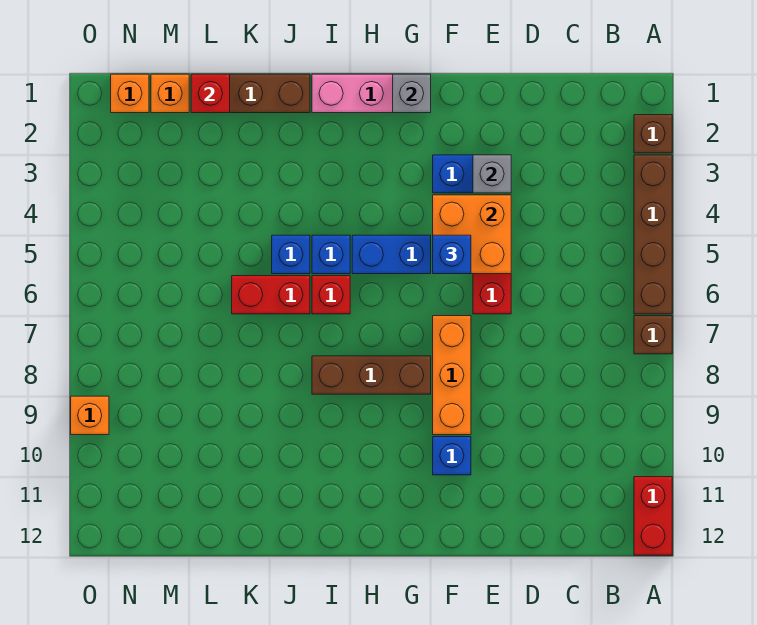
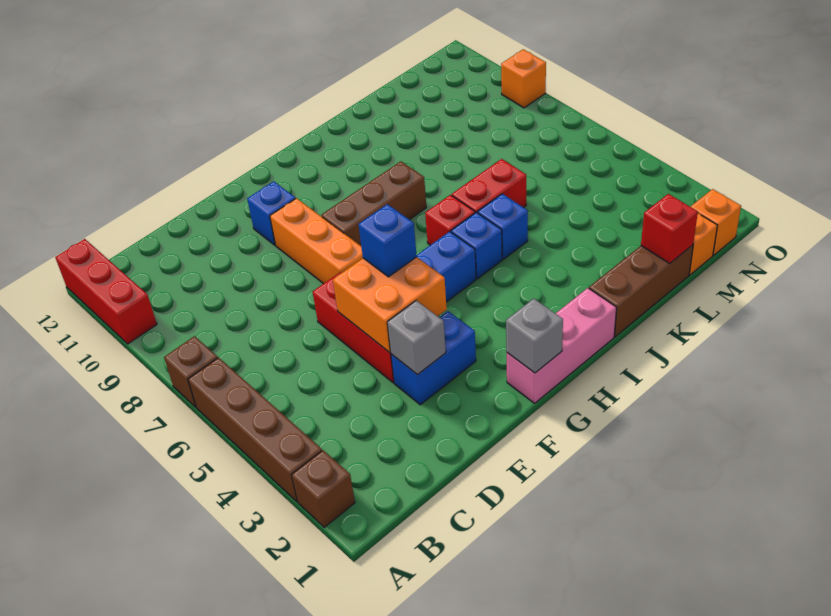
red 1x2 brick [634,477,672,555] -> red 1x3 brick [55,239,157,344]

